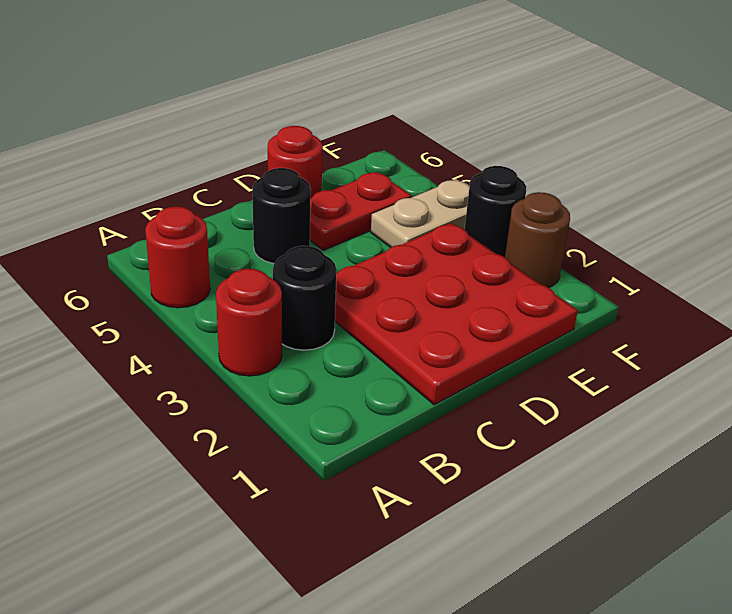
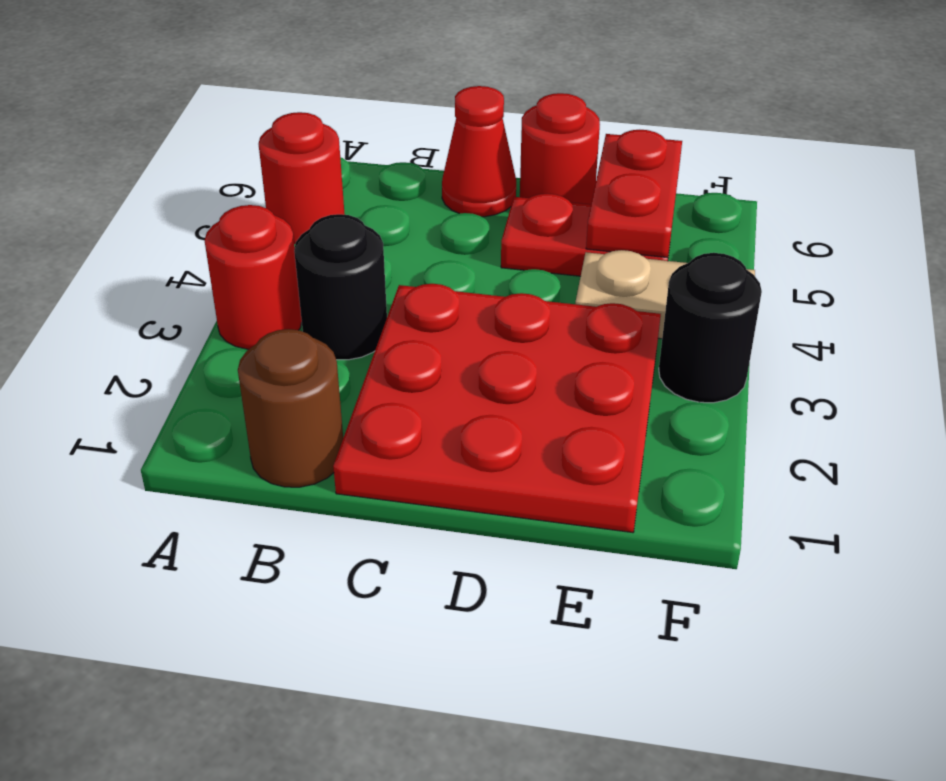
black 1x1 round brick [252,168,311,263] -> none
none -> red 1x1 cone [442,86,516,217]
none -> red 1x2 plate [586,130,682,258]
brown 1x1 round brick [505,192,570,288] -> brown 1x1 round brick moved to [238,329,343,487]

